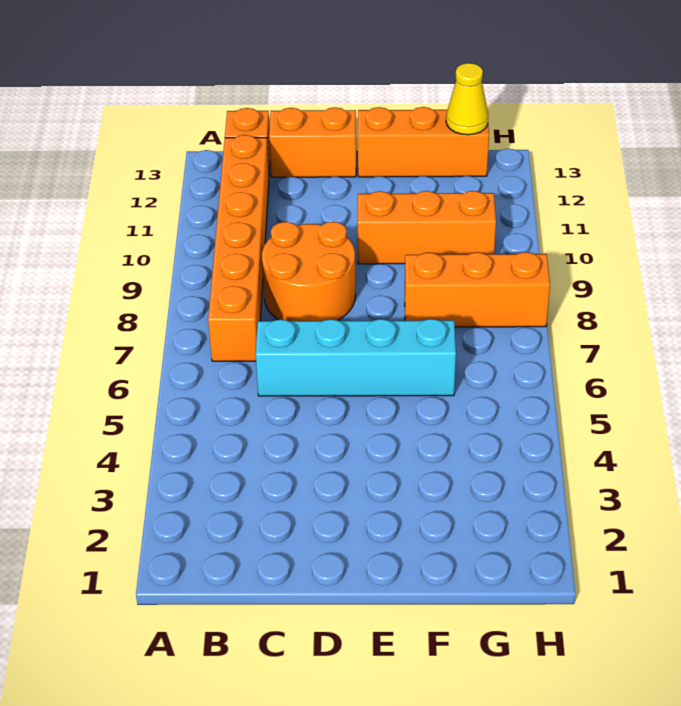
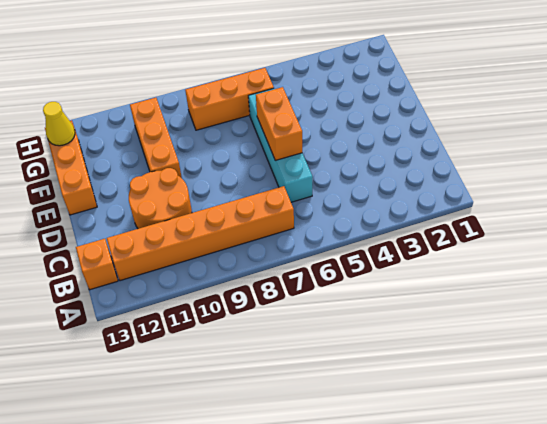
orange 2x2 round brick [262,222,356,321] -> orange 2x2 round brick moved to [129,168,192,229]
orange 1x2 brick [269,107,356,177] -> orange 1x2 brick moved to [256,87,302,161]
orange 1x3 brick [405,252,550,327] -> orange 1x3 brick turned to [185,68,274,130]

